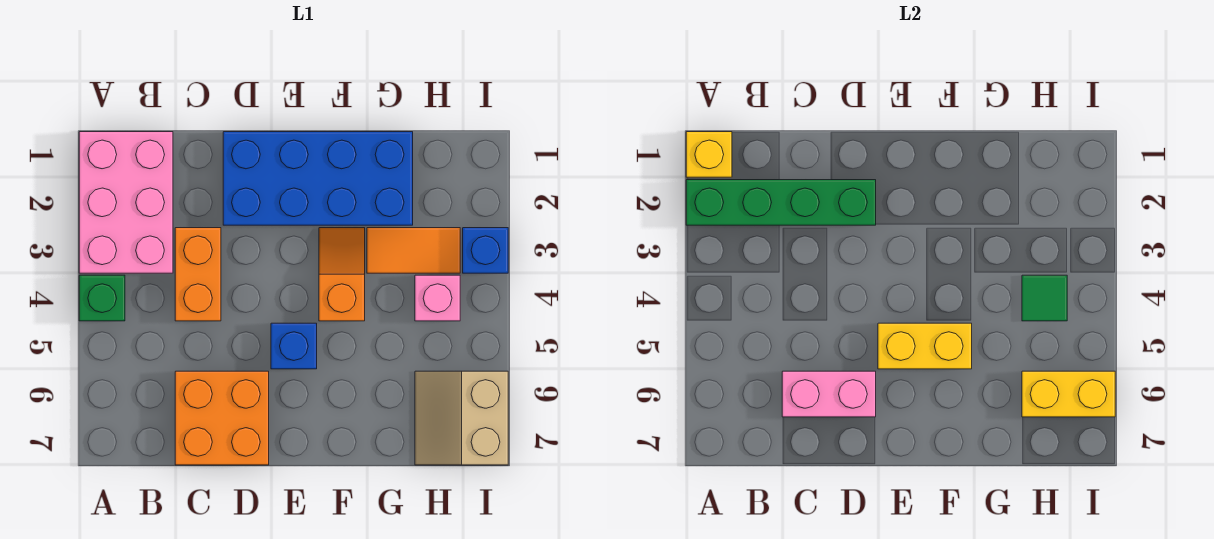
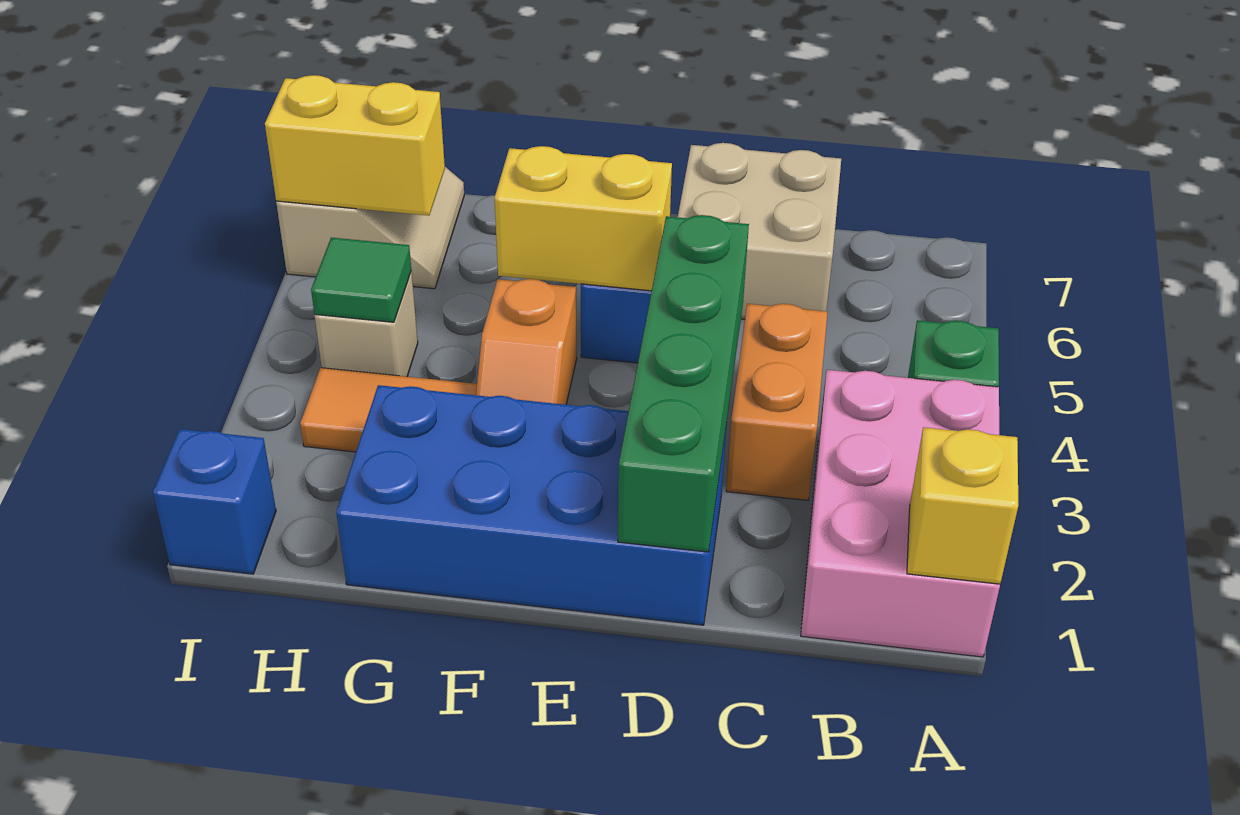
green 1x4 brick [686,180,876,225] -> green 1x4 brick turned to [618,215,749,552]
orange 2x2 brick [175,371,269,465] -> tan 2x2 brick [678,143,841,319]
pink 1x2 brick [782,371,876,417] -> none
pink 1x1 brick [415,275,460,321] -> tan 1x1 brick [315,271,418,377]
blue 1x1 brick [463,228,508,273] -> blue 1x1 brick moved to [153,429,276,574]

